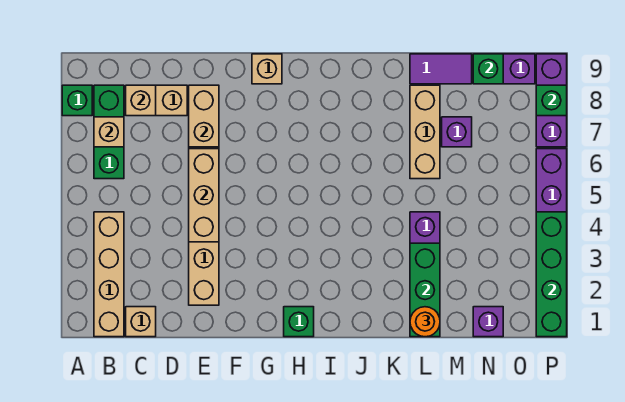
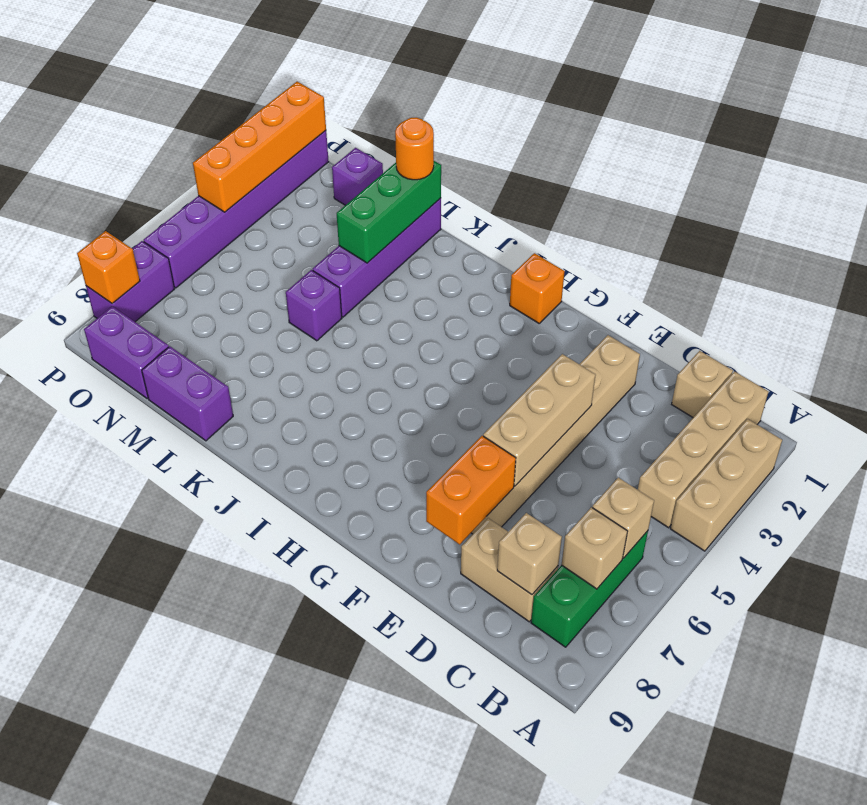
green 1x1 brick [62,85,92,116] -> none
tan 1x2 brick [189,85,219,147] -> orange 1x2 brick [426,436,516,544]
tan 1x1 brick [252,54,282,84] -> tan 1x1 brick moved to [592,478,654,558]
green 1x1 brick [284,307,314,337] -> orange 1x1 brick [510,253,565,323]
tan 1x3 brick [410,85,440,179] -> tan 1x3 brick moved to [670,419,782,551]
purple 1x2 tile [410,54,472,84] -> purple 1x2 brick [142,346,233,441]
purple 1x1 brick [442,117,472,147] -> purple 1x1 brick moved to [286,270,342,341]
green 1x1 brick [473,54,503,84] -> none
green 1x4 brick [536,212,567,337] -> orange 1x4 brick [193,82,326,212]
purple 1x3 brick [536,54,567,147] -> purple 1x2 brick [86,241,175,322]
green 1x1 brick [536,85,567,116] -> orange 1x1 brick [77,231,140,304]

